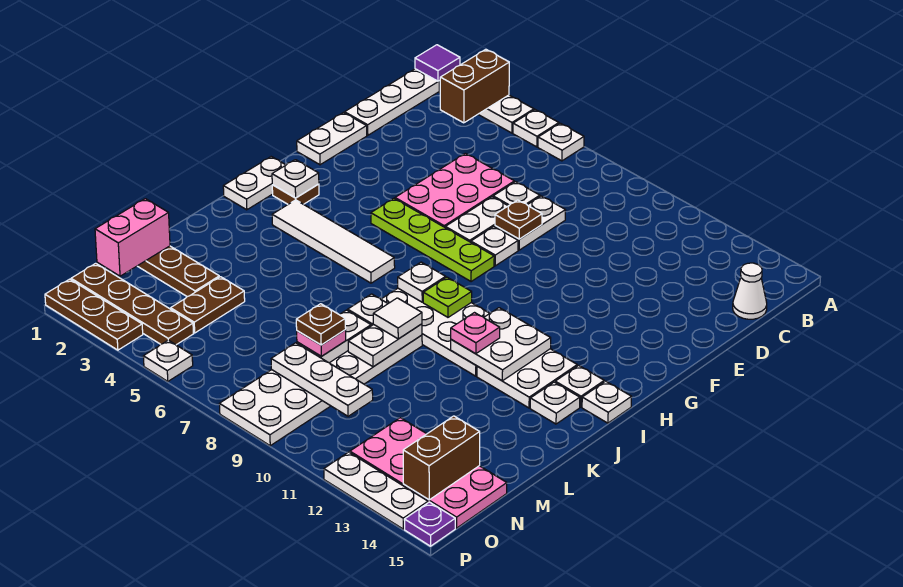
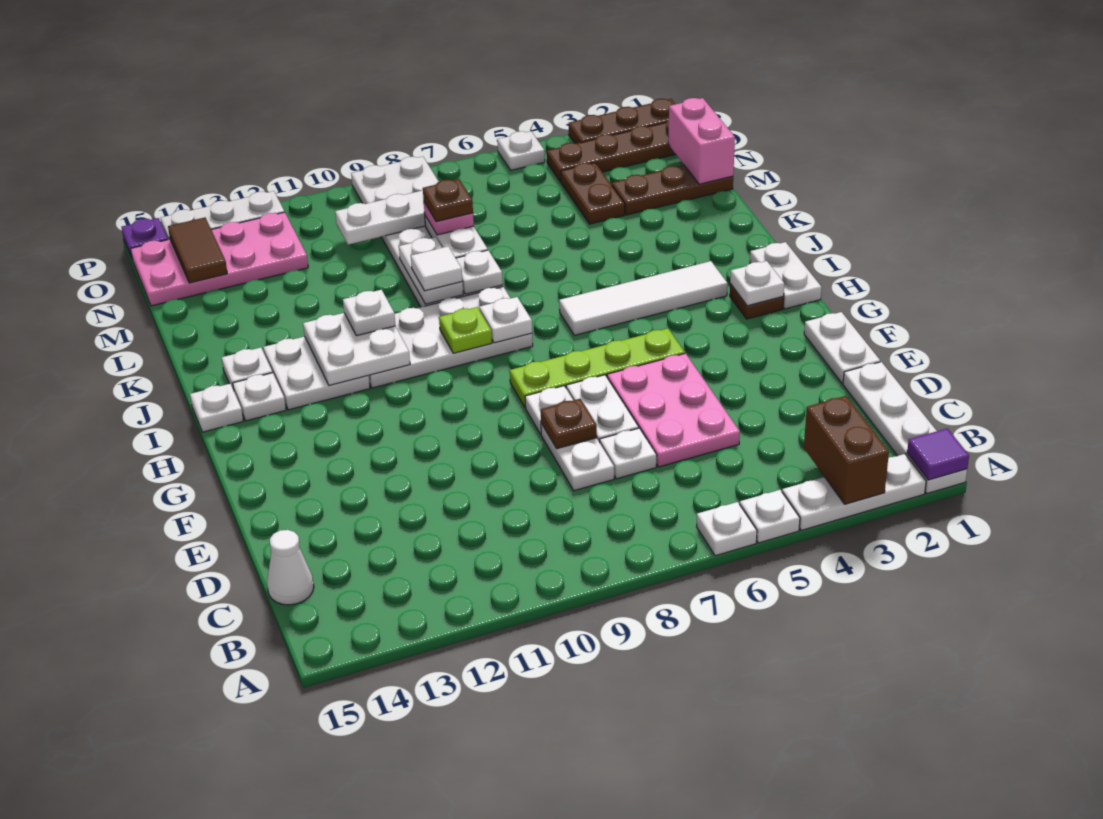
pink 1x1 plate [451,313,500,354] -> white 1x1 plate [343,290,395,336]
brown 1x2 brick [403,416,480,500] -> brown 1x2 tile [168,218,227,283]

